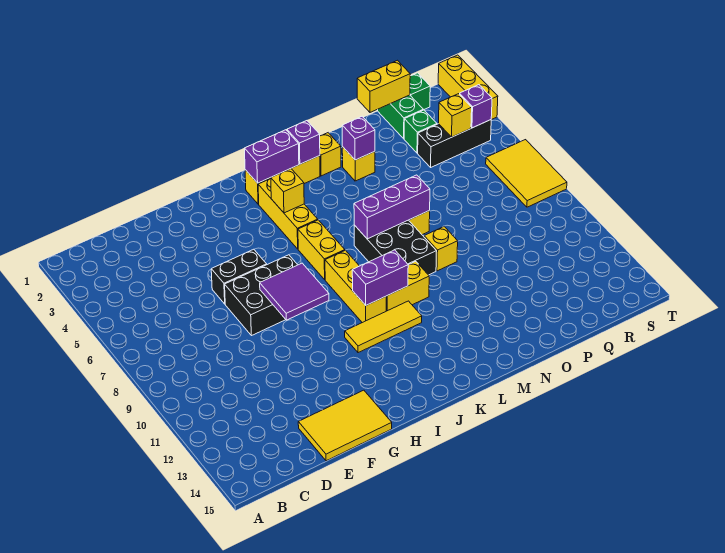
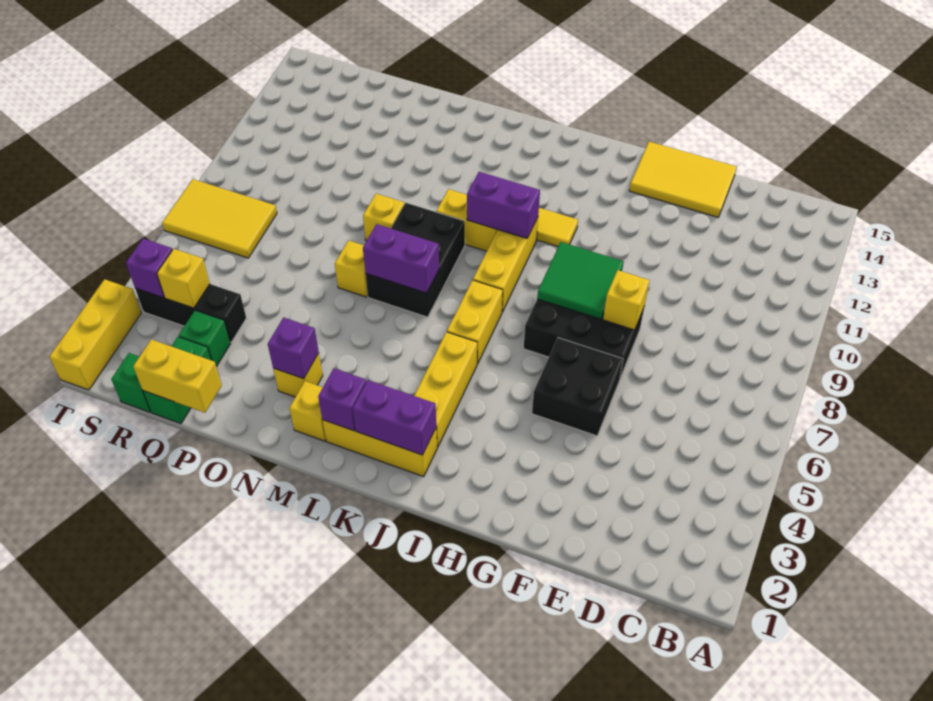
black 1x2 brick [211,249,267,304] -> black 2x2 brick [532,338,623,436]
purple 2x2 tile [260,263,329,320] -> green 2x2 tile [537,242,624,319]
yellow 1x1 brick [271,169,304,213] -> yellow 1x1 brick moved to [603,270,650,330]
purple 1x3 brick [354,175,430,239] -> purple 1x2 brick [363,224,439,293]
yellow 2x3 tile [486,140,567,207] -> yellow 2x3 tile turned to [162,179,277,258]

